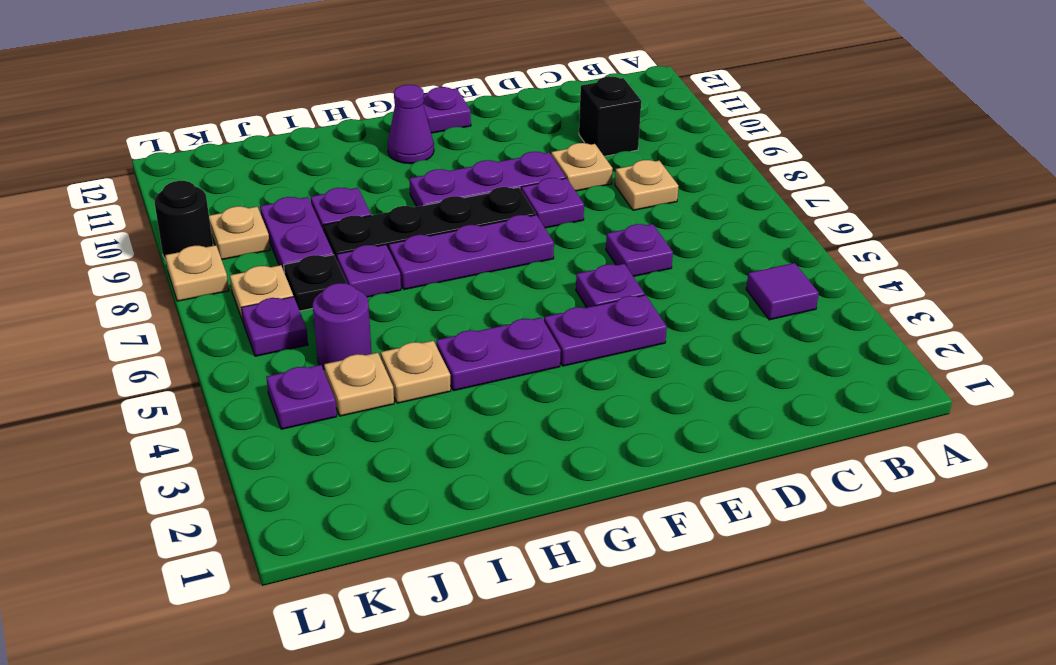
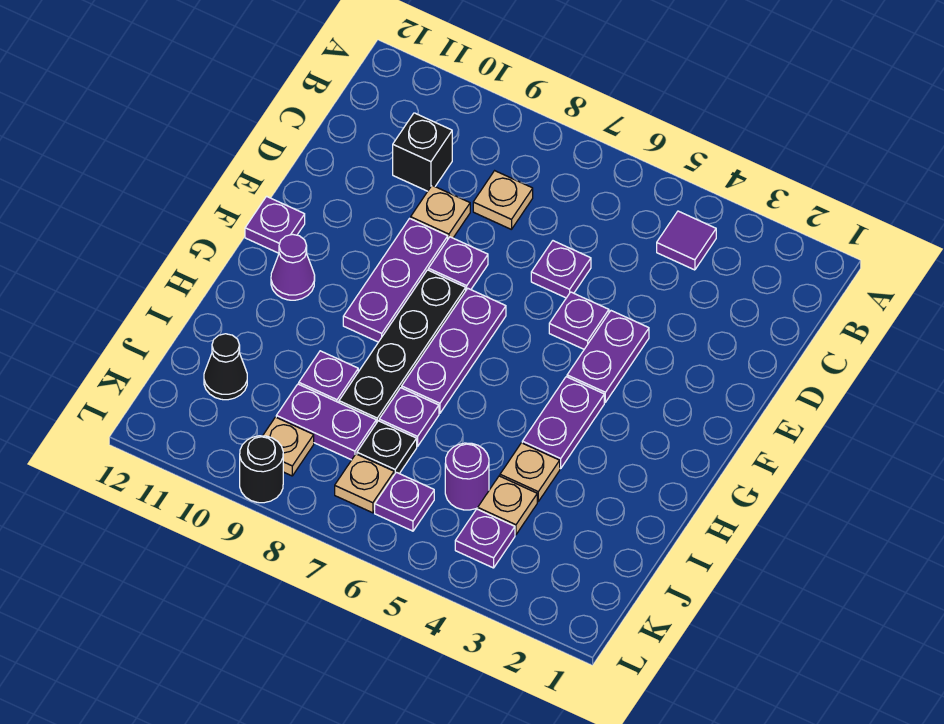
none -> black 1x1 cone [204,334,247,400]
tan 1x1 plate [165,245,229,301] -> none

